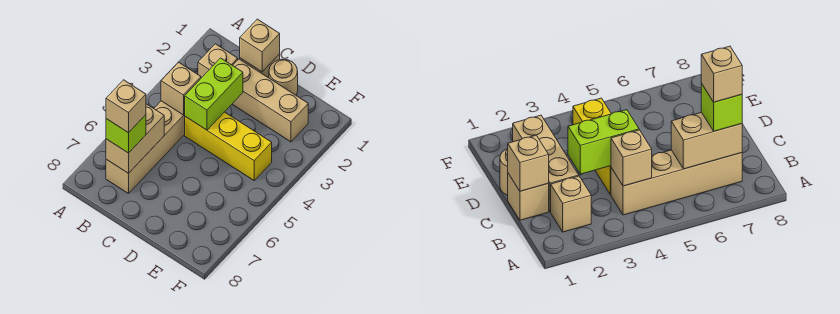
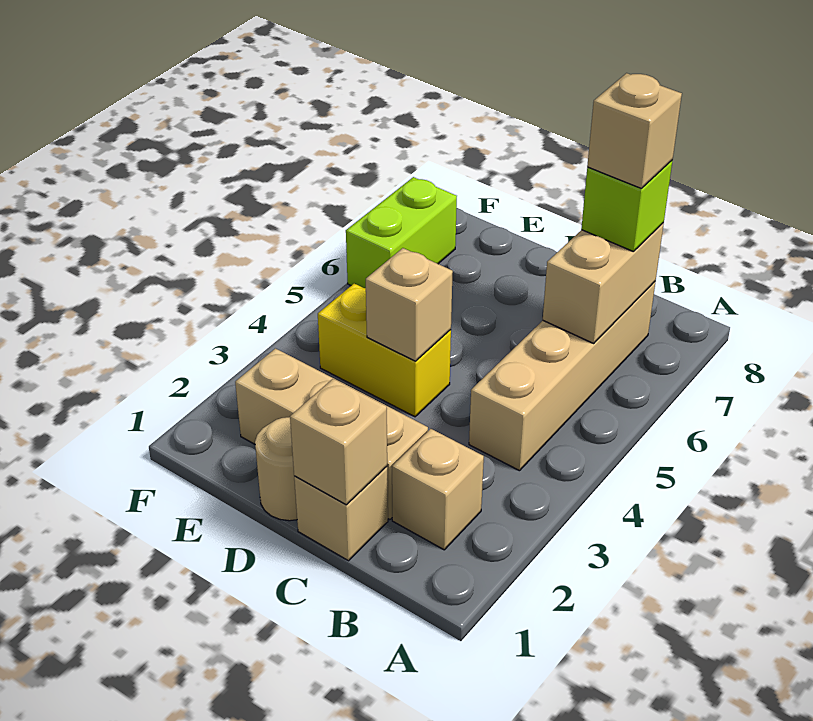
tan 1x1 brick [161,62,201,115] -> tan 1x1 brick moved to [366,248,453,361]
lime 1x2 brick [185,58,243,130] -> lime 1x2 brick moved to [346,177,457,288]
yellow 1x3 brick [185,112,272,180] -> yellow 1x2 brick [318,284,451,417]

